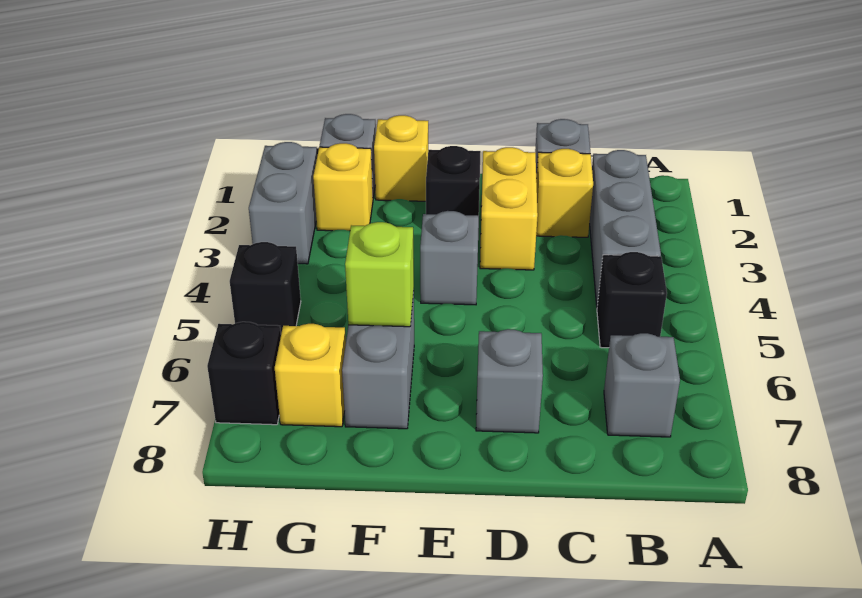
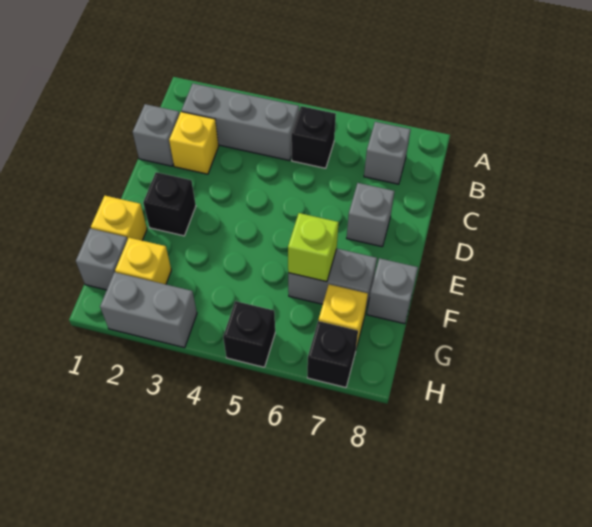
yellow 1x2 brick [480,147,538,270] -> none
grey 1x1 brick [420,211,479,305] -> grey 1x1 brick moved to [367,258,418,324]

